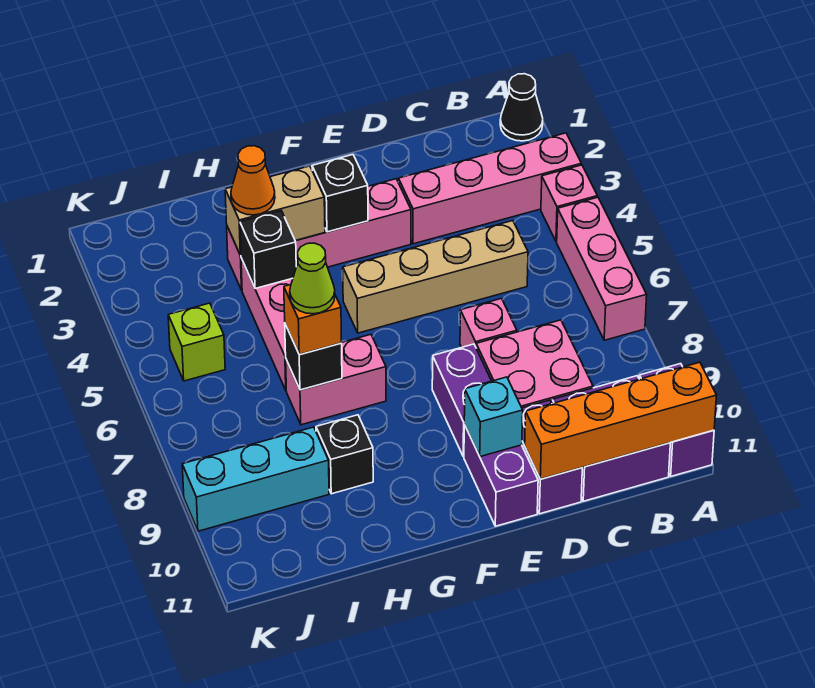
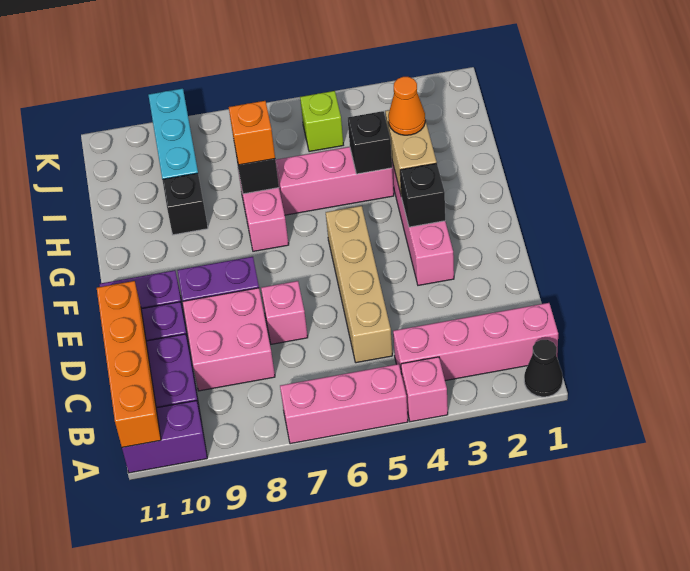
pink 1x4 brick [399,133,581,244] -> pink 1x4 brick turned to [393,303,558,381]
cyan 1x1 brick [464,377,523,457] -> none
lime 1x1 cone [290,243,335,314] -> none

